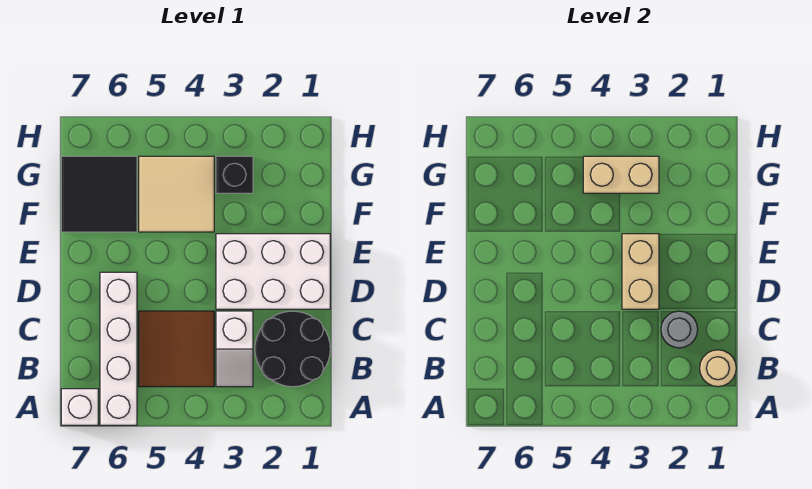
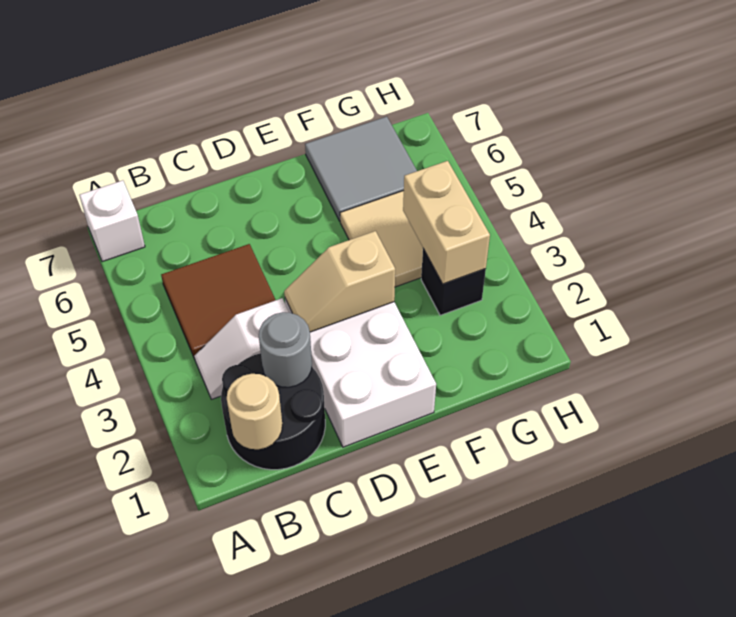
white 1x4 brick [100,272,137,425] -> none
tan 1x2 brick [622,234,659,309] -> tan 1x2 slope [284,231,395,332]
black 2x2 tile [61,156,137,232] -> grey 2x2 tile [305,117,417,221]

